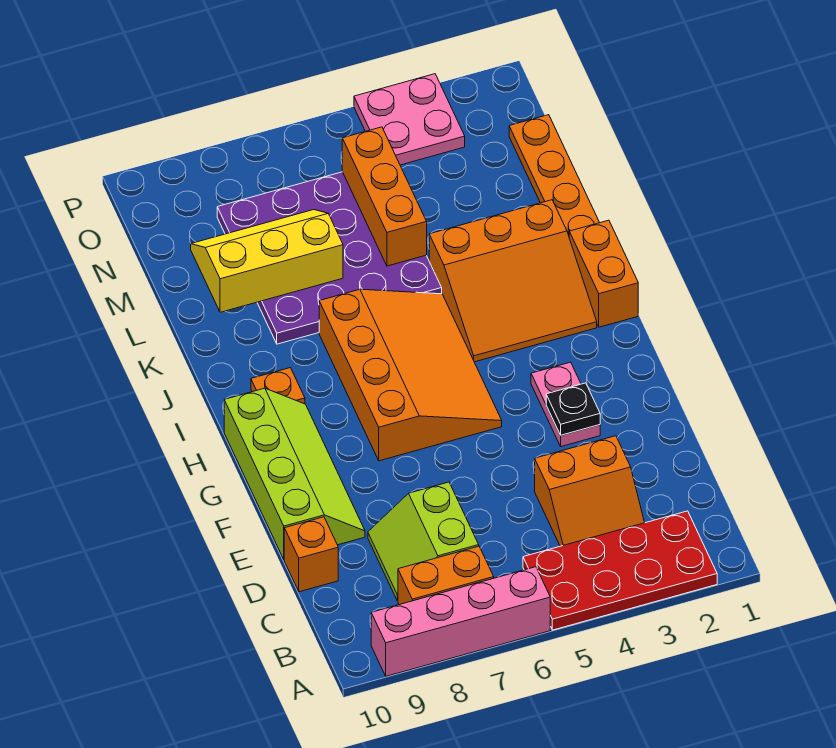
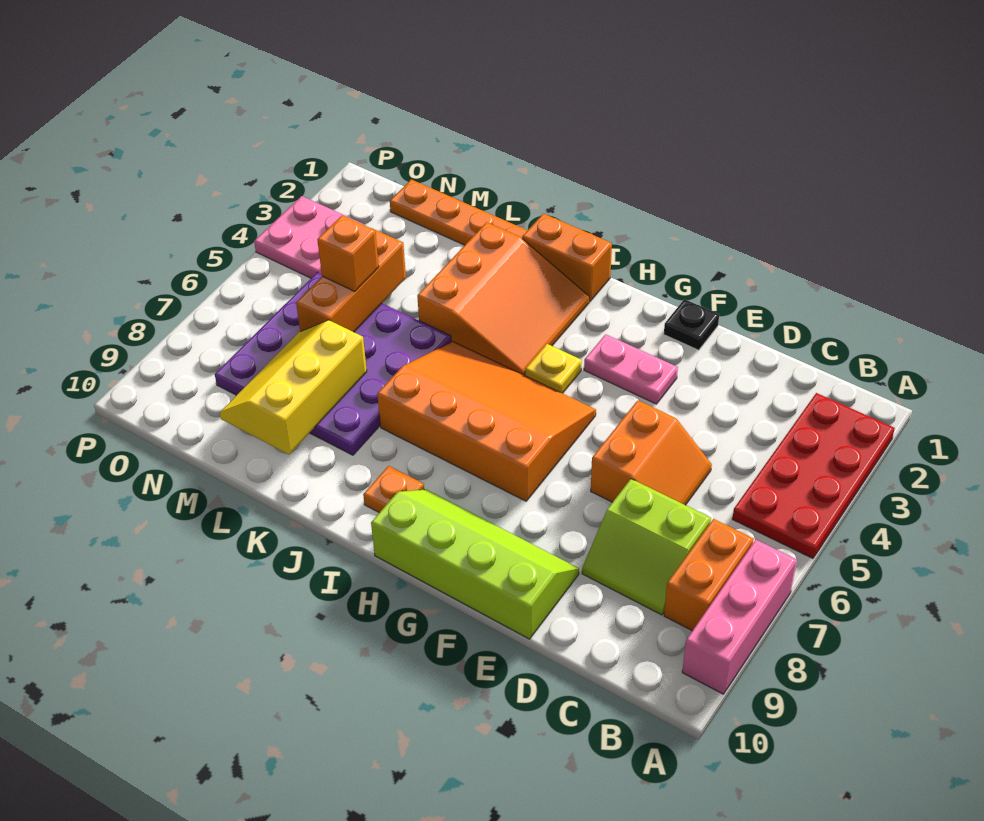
pink 1x4 brick [371,567,550,676] -> pink 1x3 brick [682,540,797,694]
orange 2x2 slope [535,436,645,546] -> orange 2x2 slope moved to [591,400,712,505]
orange 1x1 brick [284,517,338,592] -> orange 1x1 brick moved to [317,215,379,291]
black 1x1 plate [546,383,600,435] -> black 1x1 plate moved to [664,299,719,350]
none -> yellow 1x1 plate [525,344,582,393]
orange 1x3 brick [342,127,427,266] -> orange 1x3 brick turned to [296,228,406,332]

